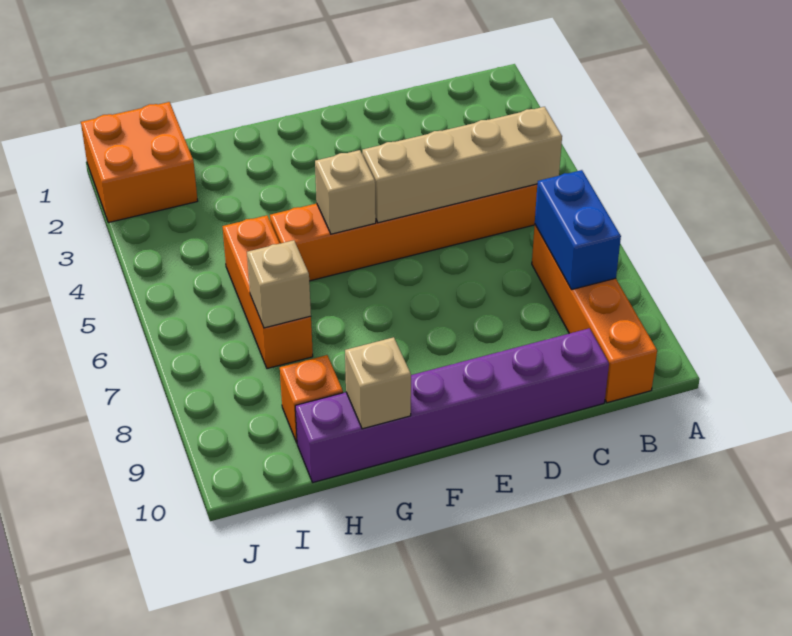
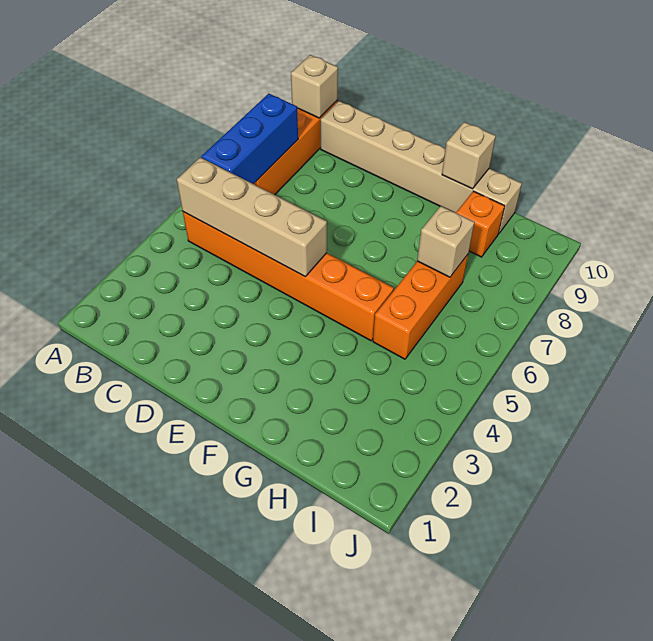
blue 1x2 brick [535,170,621,290] -> blue 1x3 brick [201,94,298,184]
purple 1x6 brick [295,328,609,482] -> tan 1x6 brick [321,101,522,234]
tan 1x1 brick [315,150,376,234] -> tan 1x1 brick moved to [291,55,338,118]
orange 2x2 brick [81,102,198,223] -> none

